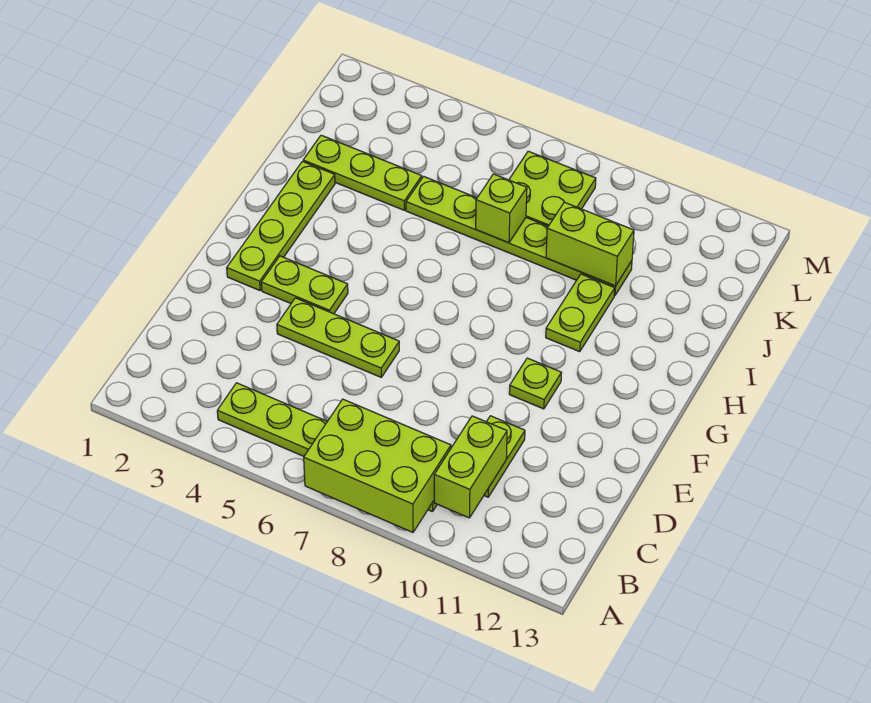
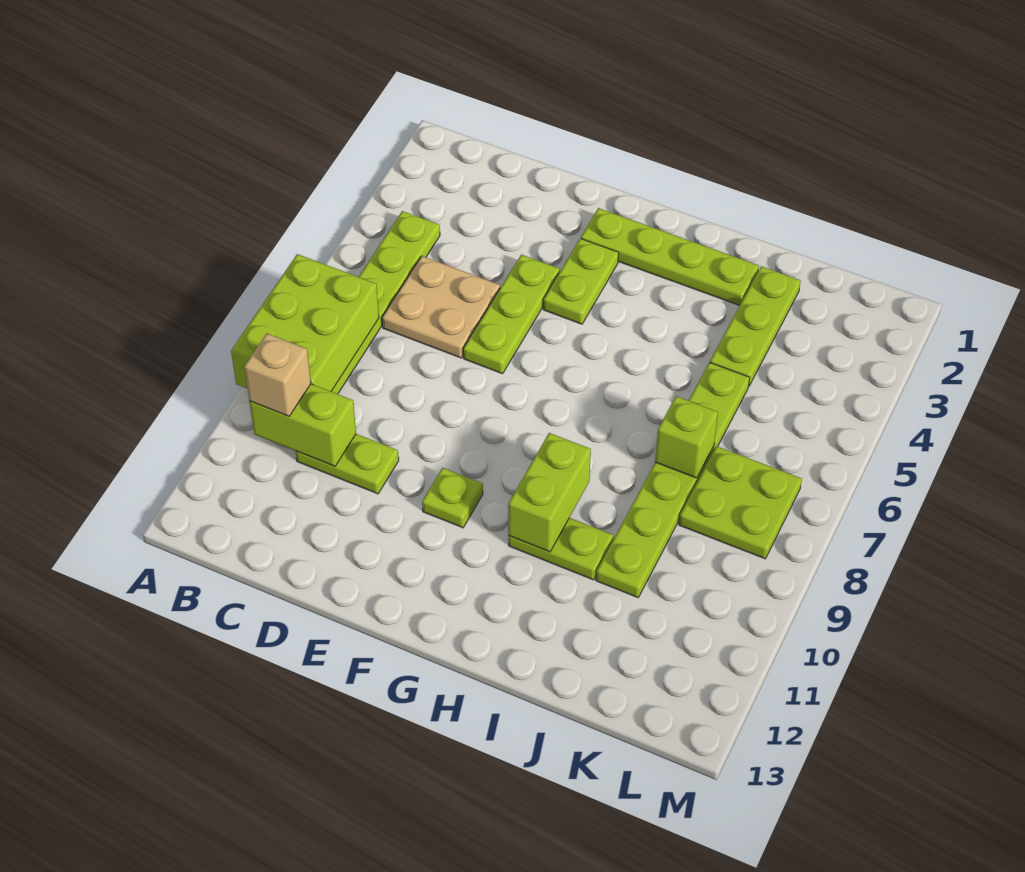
none -> tan 1x1 brick [244,334,311,416]
none -> tan 2x2 plate [382,256,500,358]
lime 1x2 brick [546,202,634,286] -> lime 1x2 brick moved to [508,433,591,552]

